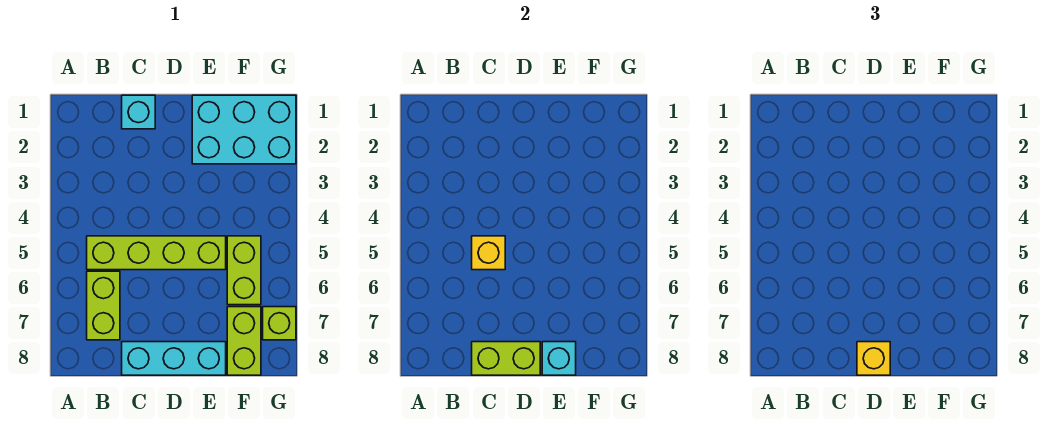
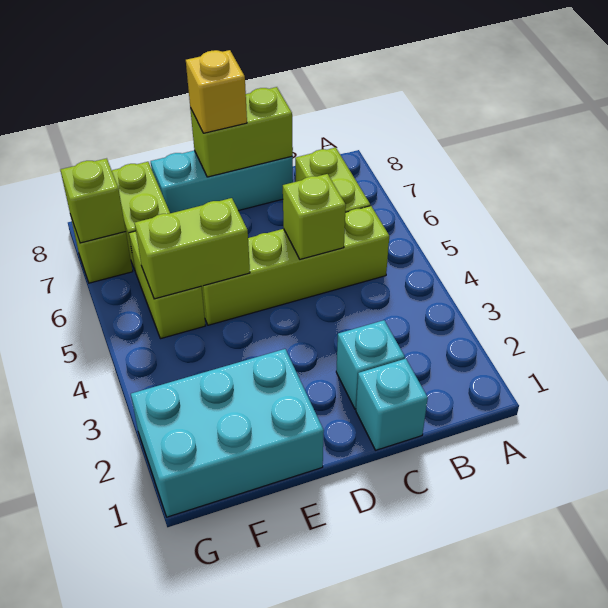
yellow 1x1 brick [472,236,505,270] -> lime 1x1 brick [283,174,346,260]
none -> lime 1x2 brick [135,198,250,299]
cyan 1x1 brick [542,342,576,375] -> cyan 1x1 brick moved to [336,320,405,409]
none -> lime 1x1 brick [61,158,126,243]

